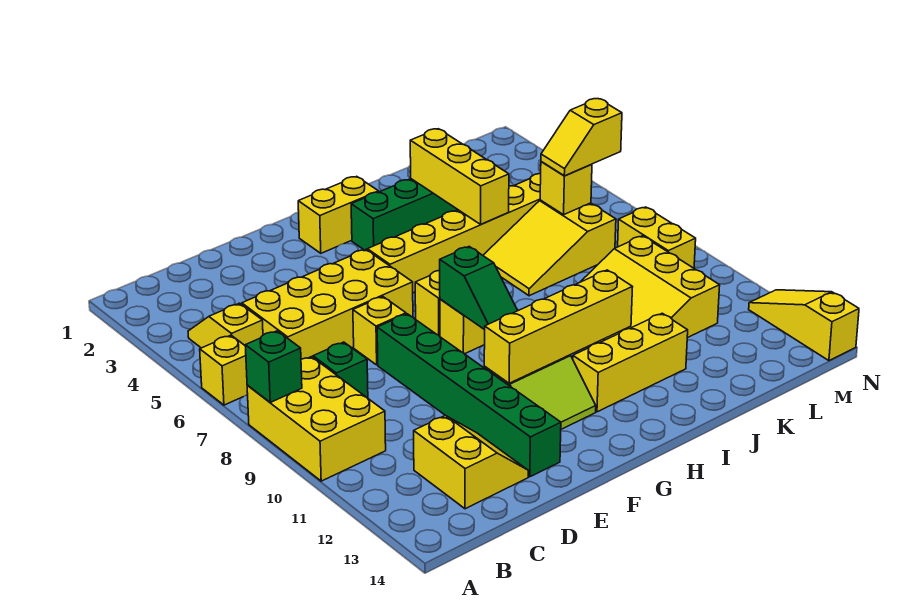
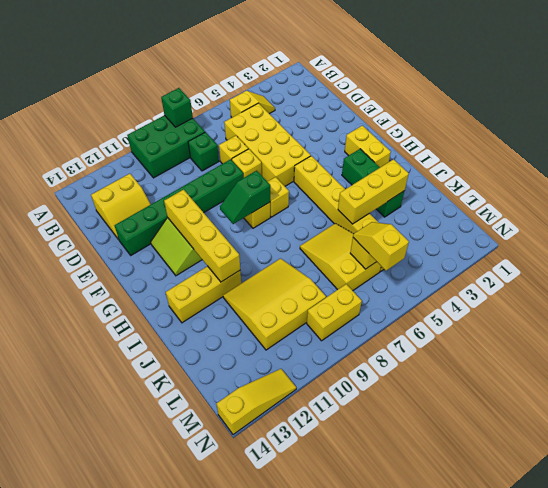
yellow 1x1 brick [200,335,248,405] -> yellow 1x1 brick moved to [219,136,248,164]
yellow 2x3 brick [247,357,386,481] -> green 2x3 brick [127,115,205,178]
yellow 1x3 brick [573,313,688,412] -> yellow 1x3 brick turned to [166,266,241,323]

